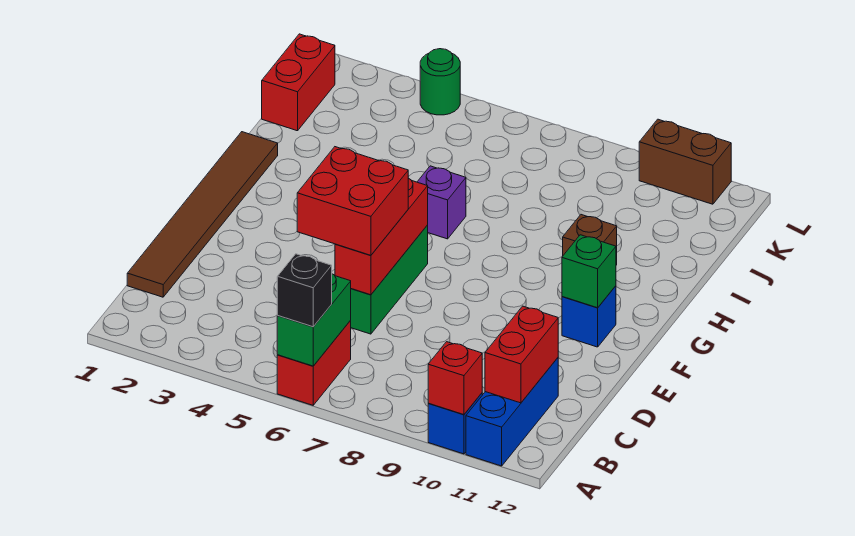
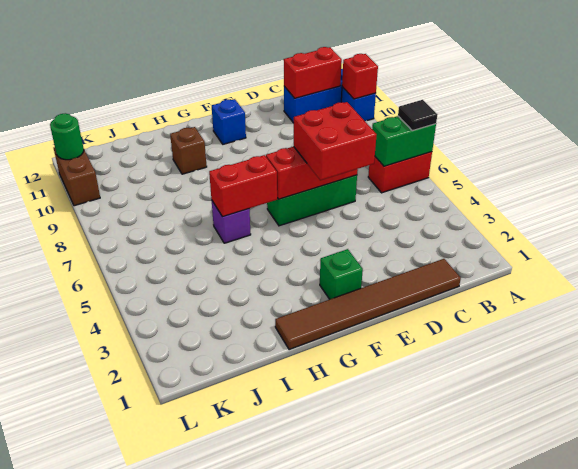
black 1x1 brick [277,254,332,327] -> black 1x1 tile [398,100,437,131]
green 1x1 brick [562,235,616,308] -> green 1x1 brick moved to [320,249,363,299]
red 1x2 brick [262,34,335,131] -> red 1x2 brick moved to [209,155,277,217]
green 1x1 round brick [420,49,460,115] -> green 1x1 round brick moved to [50,113,84,160]

